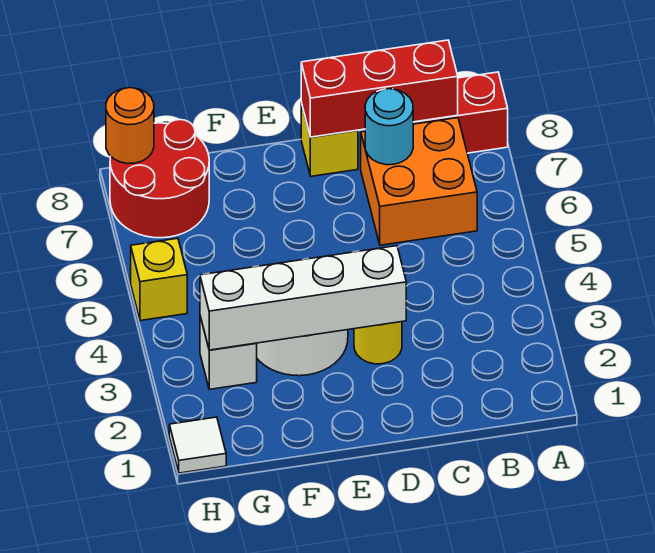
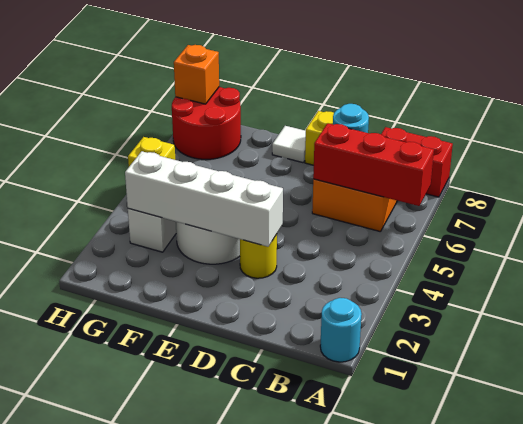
none -> cyan 1x1 round brick [320,298,362,362]
red 1x3 brick [301,40,458,137] -> red 1x3 brick moved to [313,123,434,206]
white 1x1 tile [169,417,226,473] -> white 1x1 tile moved to [272,126,306,163]
orange 1x1 round brick [106,88,154,164] -> orange 1x1 brick [174,45,219,104]

